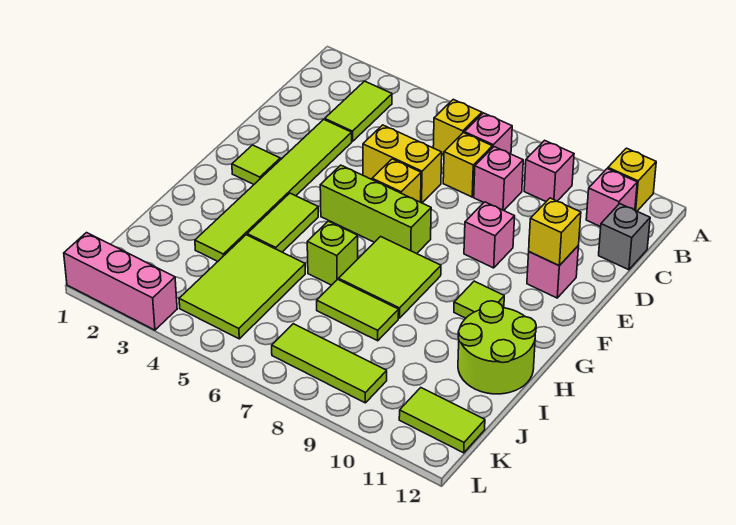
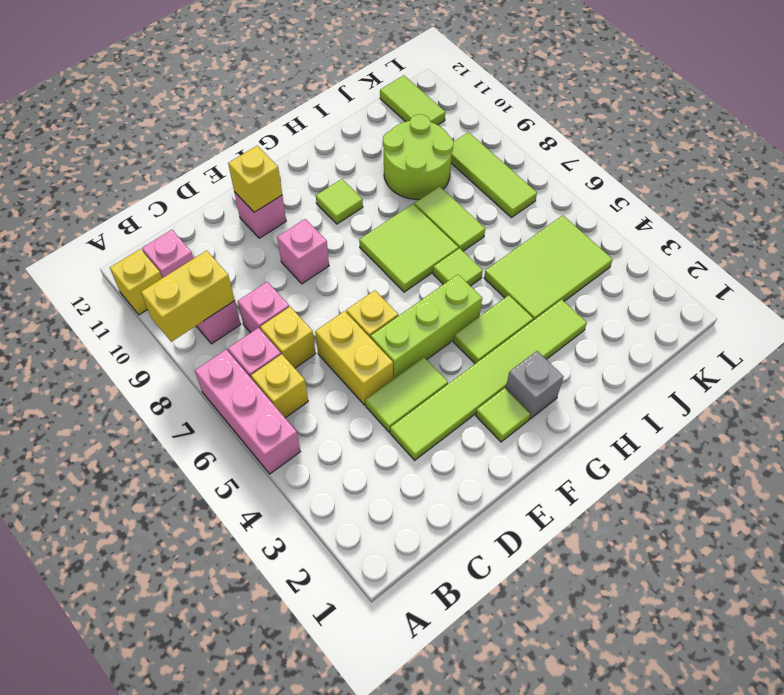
none -> yellow 1x2 brick [141,251,235,342]
lime 1x2 tile [325,81,392,141] -> lime 1x2 tile moved to [365,357,448,432]
grey 1x1 brick [599,204,650,270] -> grey 1x1 brick moved to [506,351,563,419]
lime 1x3 brick [320,165,431,254] -> lime 1x3 brick turned to [371,275,482,379]
lime 1x1 brick [307,221,358,285] -> lime 1x1 tile [433,248,483,286]
lime 2x2 round brick [458,301,536,394] -> lime 2x2 round brick moved to [383,114,453,199]
pink 1x3 brick [64,233,177,330] -> pink 1x3 brick moved to [195,350,300,474]

